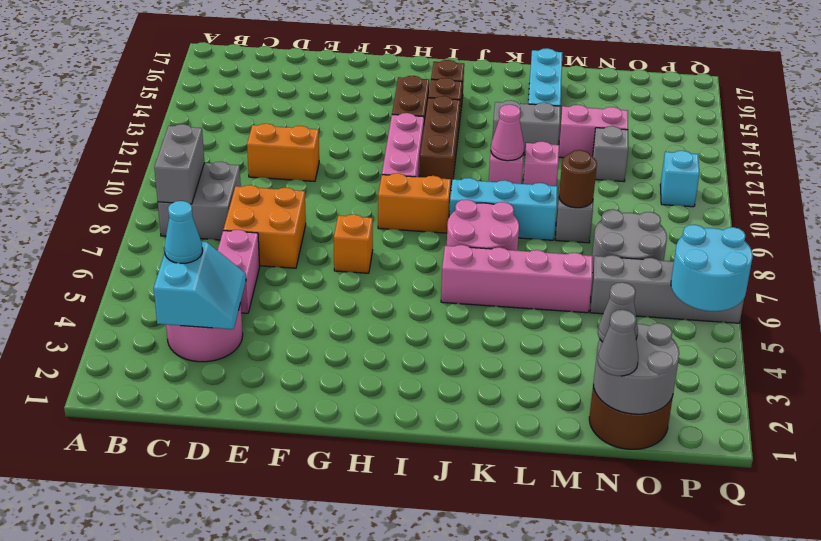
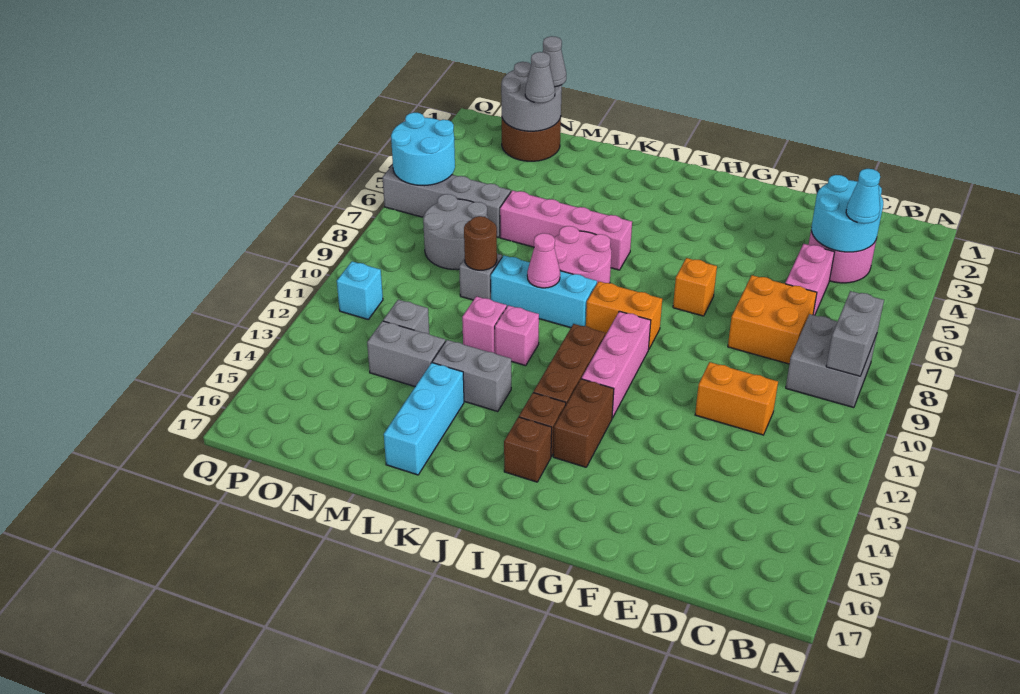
cyan 2x2 slope [154,241,246,329] -> cyan 2x2 round brick [811,175,883,252]
pink 1x1 cone [491,105,524,161] -> pink 1x1 cone moved to [527,233,560,288]
pink 1x2 brick [559,105,628,158] -> grey 1x2 brick [367,321,445,386]

